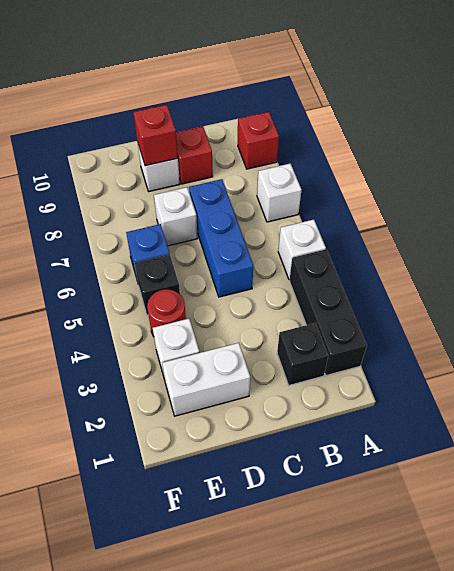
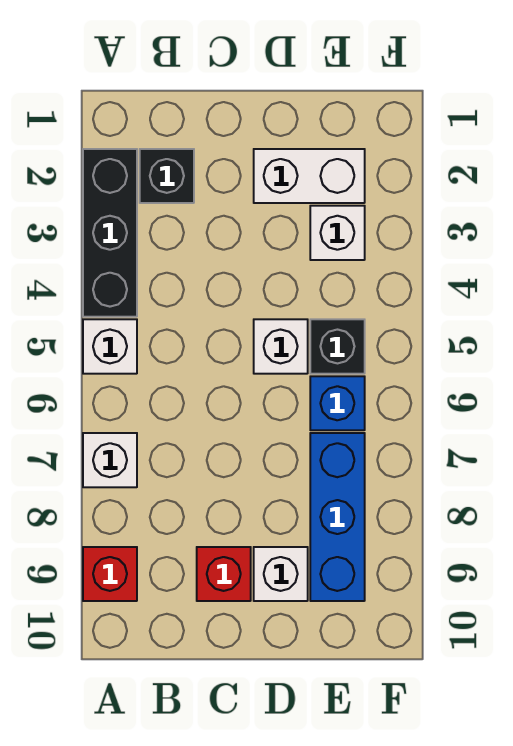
blue 1x3 brick [189,179,253,297] -> blue 1x3 brick moved to [310,433,365,601]
white 1x1 brick [154,187,198,246] -> white 1x1 brick moved to [254,319,308,374]
red 1x1 brick [133,105,178,166] -> none
red 1x1 round brick [147,289,186,337] -> none

